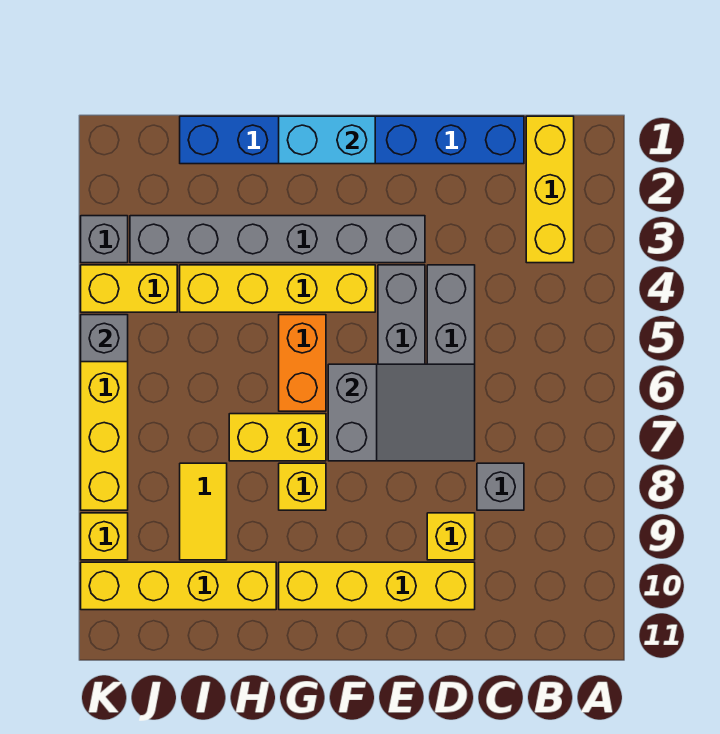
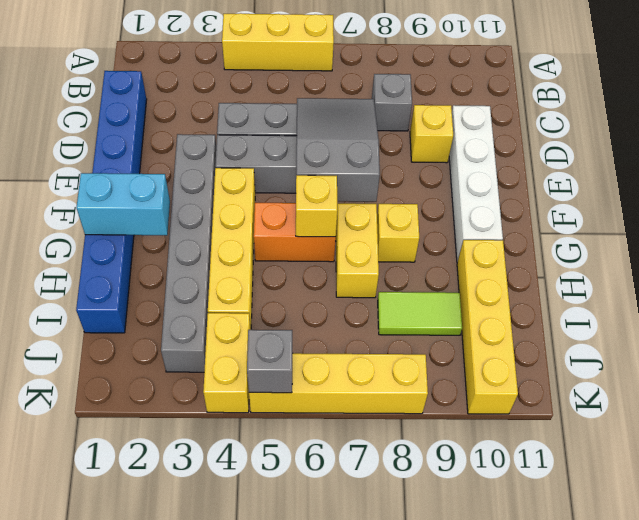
yellow 1x3 brick [526,116,574,263] -> yellow 1x3 brick moved to [222,13,334,71]
yellow 1x4 brick [279,562,475,610] -> white 1x4 brick [449,105,503,262]
cyan 1x2 brick [279,116,375,164] -> cyan 1x2 brick turned to [76,173,170,235]
yellow 1x2 tile [180,463,227,560] -> lime 1x2 tile [378,292,462,335]
grey 1x1 brick [81,216,128,263] -> none
yellow 1x1 brick [81,513,128,560] -> yellow 1x1 brick moved to [296,175,337,237]

